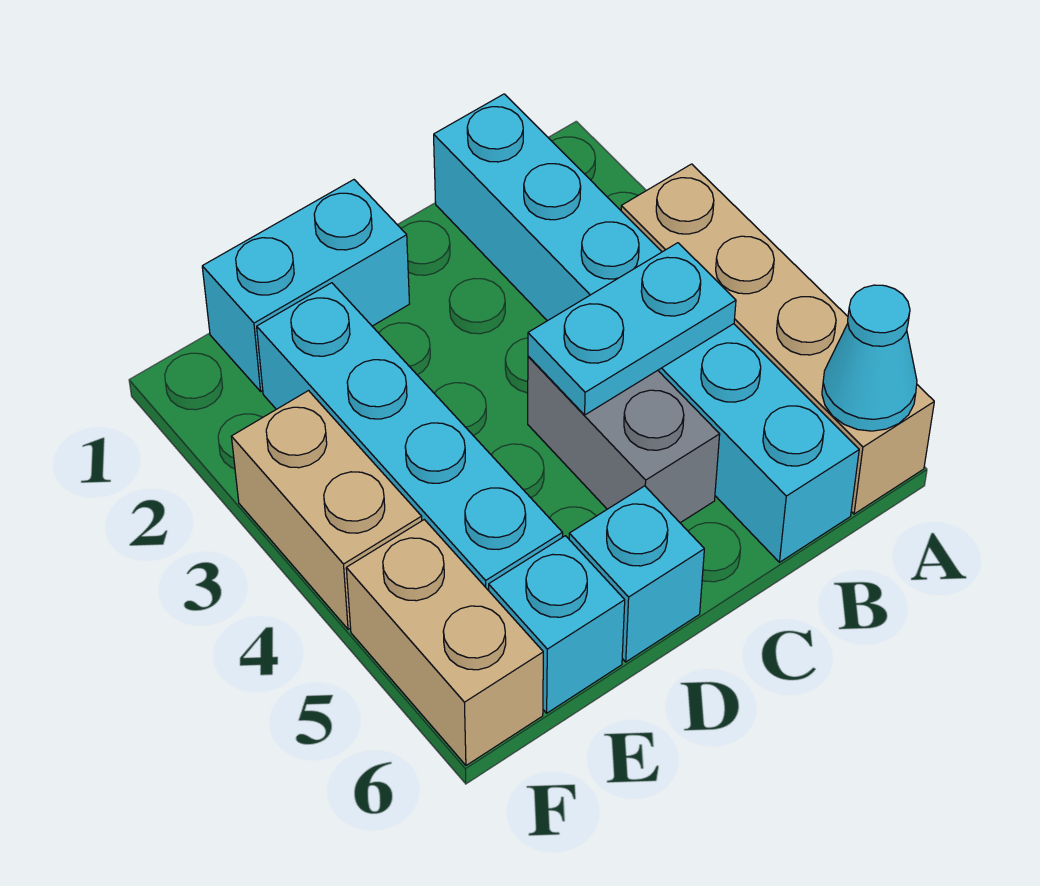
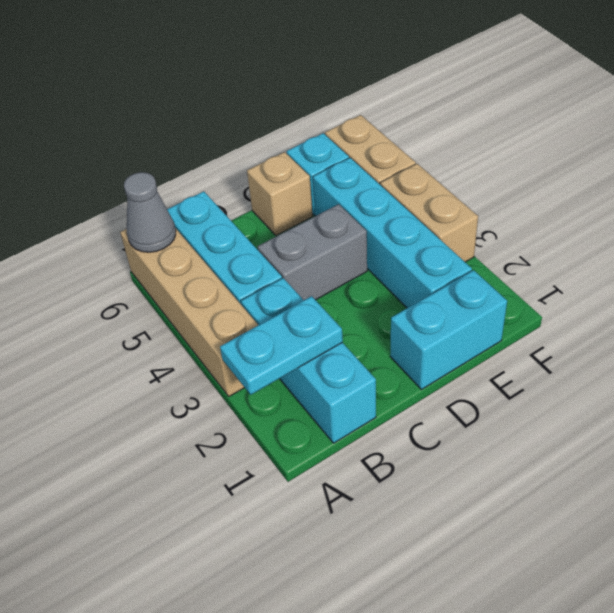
cyan 1x1 cone [822,285,917,431] -> grey 1x1 cone [124,172,176,252]
cyan 1x2 plate [528,243,736,415] -> cyan 1x2 plate moved to [220,296,343,395]
grey 1x2 brick [528,356,720,523] -> grey 1x2 brick turned to [258,204,367,300]
cyan 1x1 brick [569,486,704,662] -> tan 1x1 brick [247,152,313,235]

